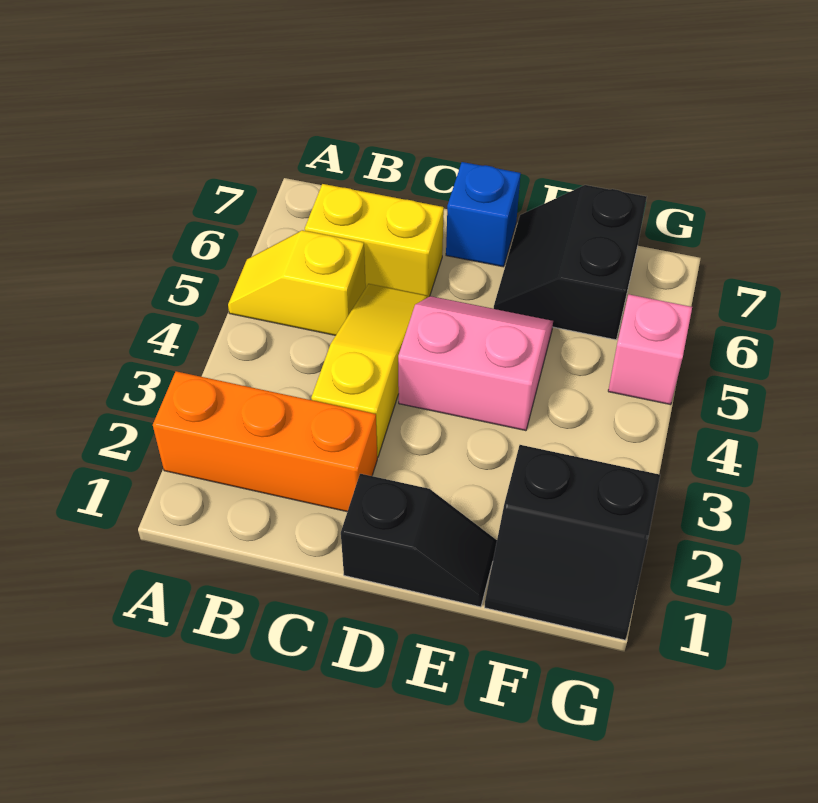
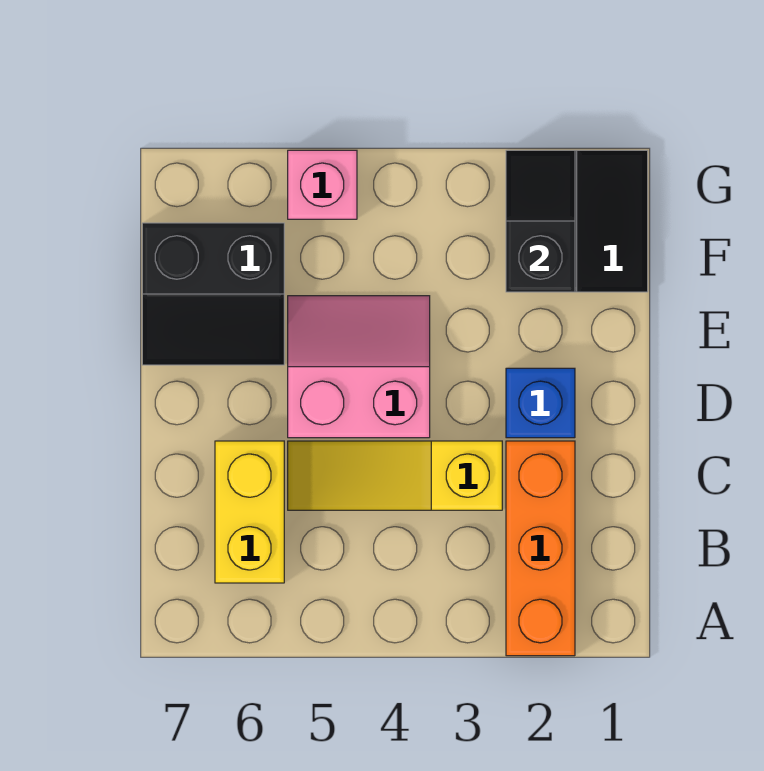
yellow 1x2 slope [228,230,366,335] -> none
black 1x2 slope [341,474,497,607] -> black 1x2 slope moved to [506,150,575,292]
pink 2x2 slope [398,296,553,431] -> pink 2x2 slope turned to [288,296,430,438]
blue 1x1 brick [446,162,521,267] -> blue 1x1 brick moved to [506,368,575,438]

